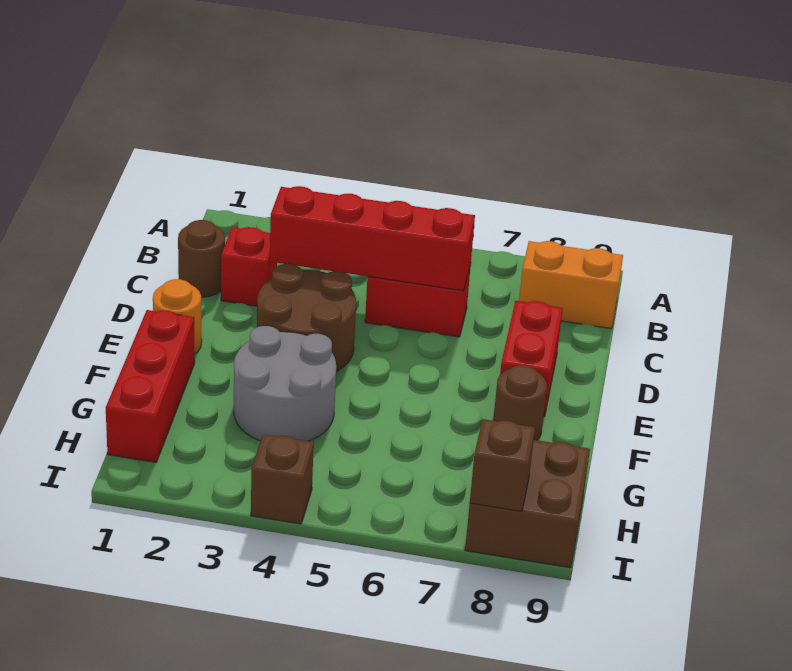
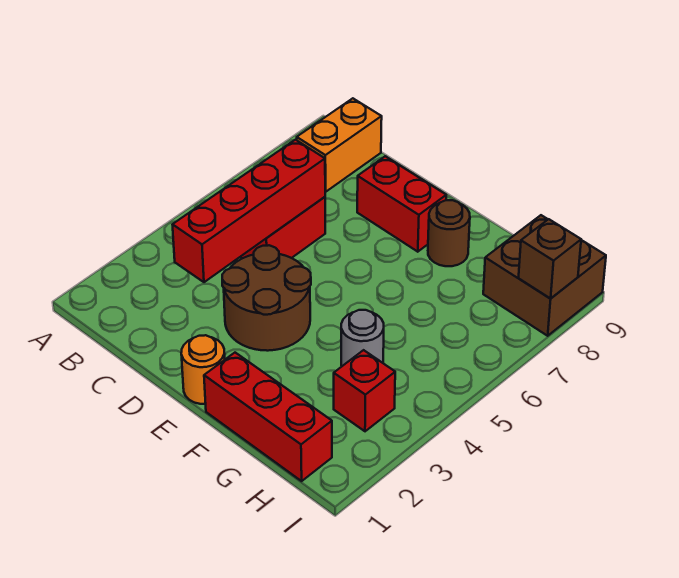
brown 1x1 round brick [178,220,225,297] -> none
red 1x1 brick [221,227,277,306] -> red 1x1 brick moved to [334,350,395,431]
grey 2x2 round brick [234,326,336,441] -> grey 1x1 round brick [341,310,384,366]
brown 1x1 brick [251,434,314,524] -> none

